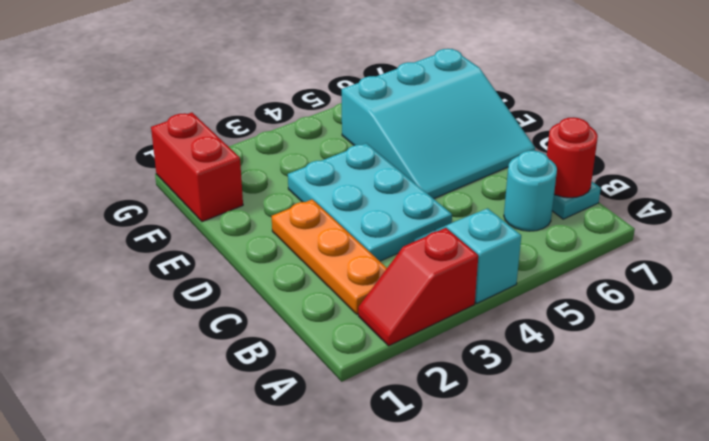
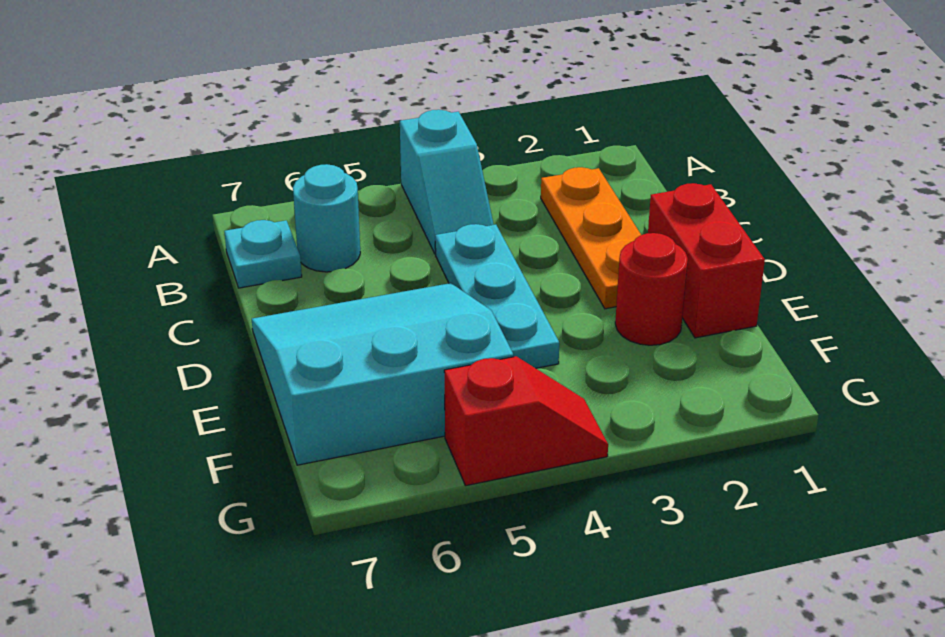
red 1x2 slope [358,228,478,346] -> red 1x2 slope moved to [444,356,608,486]
red 1x1 round brick [547,117,598,198] -> red 1x1 round brick moved to [615,233,688,345]
cyan 2x3 plate [288,143,452,261] -> cyan 1x3 plate [435,224,559,368]
red 1x2 brick [151,113,243,222] -> red 1x2 brick moved to [648,183,765,338]

